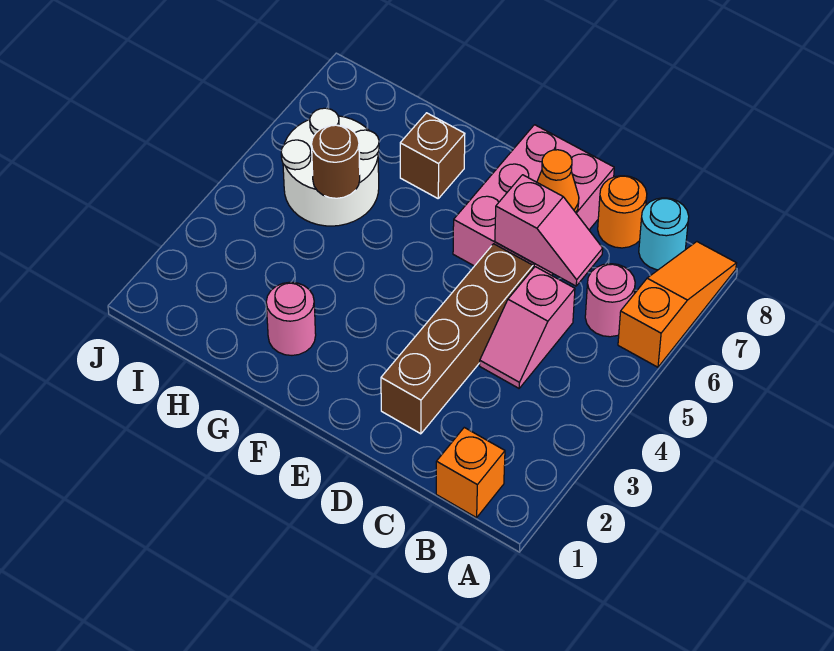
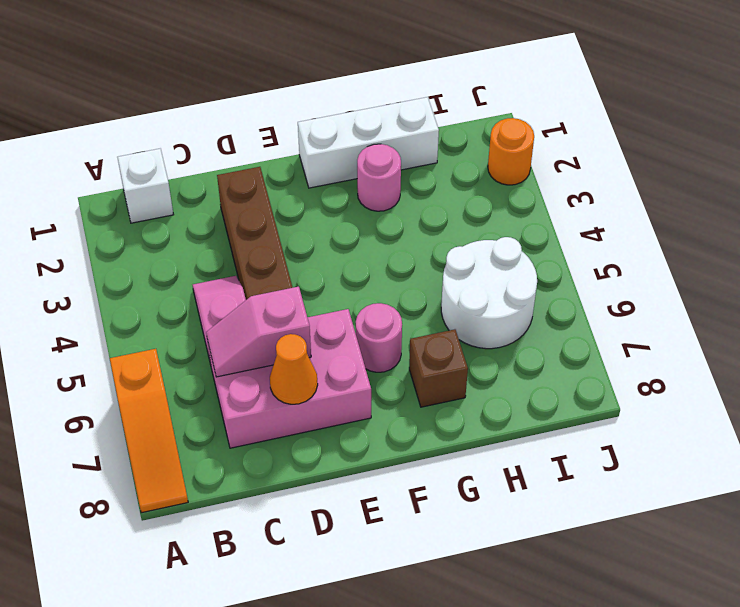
orange 1x1 brick [436,428,505,518] -> white 1x1 brick [117,149,174,223]
pink 1x1 round brick [585,264,635,337] -> pink 1x1 round brick moved to [356,303,402,372]
cyan 1x1 round brick [639,198,689,270] -> none
orange 1x1 round brick [598,176,647,248] -> orange 1x1 round brick moved to [488,118,534,185]
pink 2x3 brick [453,125,614,275] -> pink 2x3 brick turned to [207,309,371,448]
none -> white 1x3 brick [298,97,439,188]
brown 1x1 round brick [312,125,360,198] -> none

